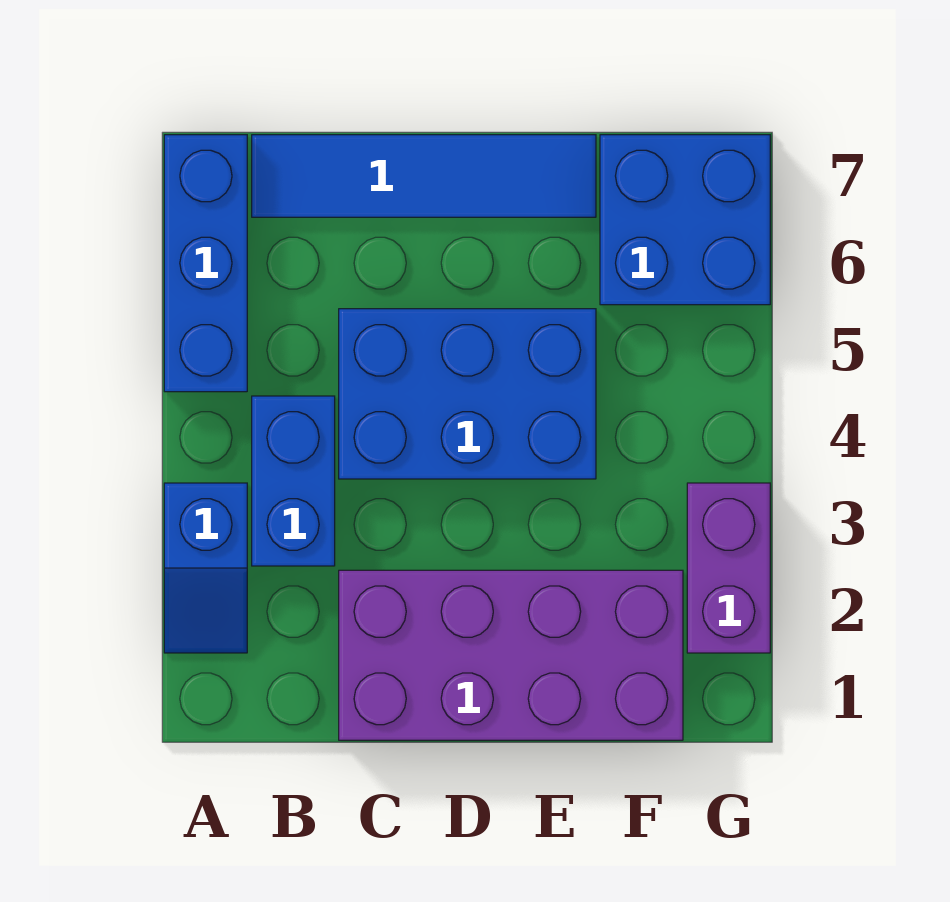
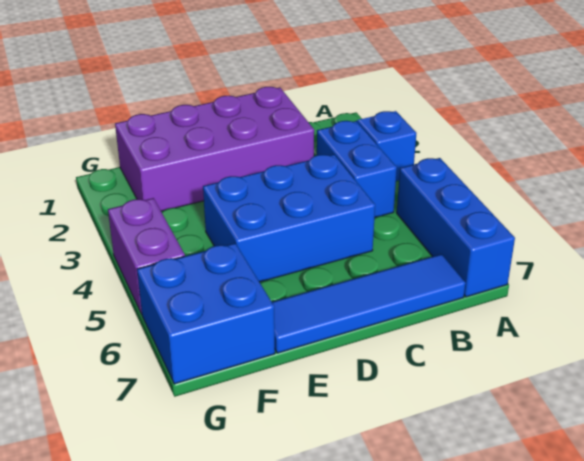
purple 1x2 brick [687,483,770,653] -> purple 1x2 brick moved to [108,198,185,314]

